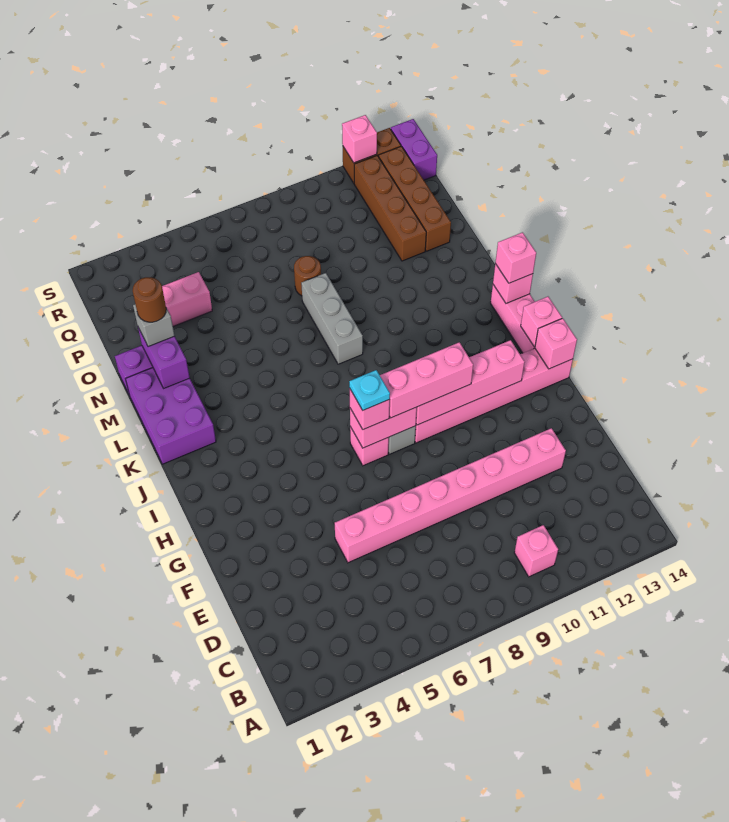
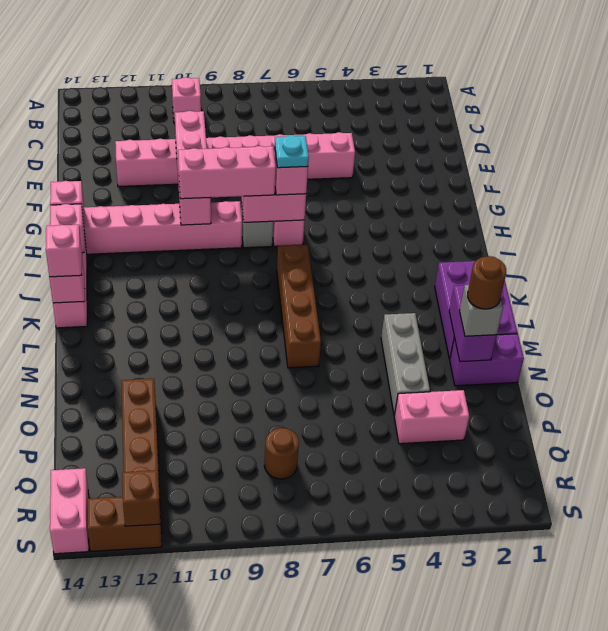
pink 1x4 brick [416,340,525,425] -> pink 1x4 brick turned to [175,111,211,225]
grey 1x3 brick [301,273,363,364] -> grey 1x3 brick moved to [381,313,430,416]
brown 1x1 round brick [294,256,321,296] -> brown 1x1 round brick moved to [264,428,299,479]
brown 1x4 brick [379,146,451,251] -> brown 1x4 brick moved to [277,244,321,368]
purple 1x2 brick [391,119,437,180] -> pink 1x2 brick [50,468,89,554]
pink 1x1 brick [342,115,377,163] -> brown 1x1 brick [122,470,161,526]

